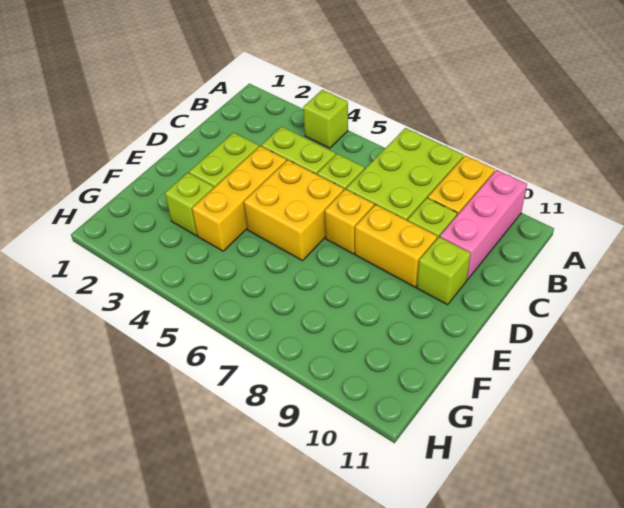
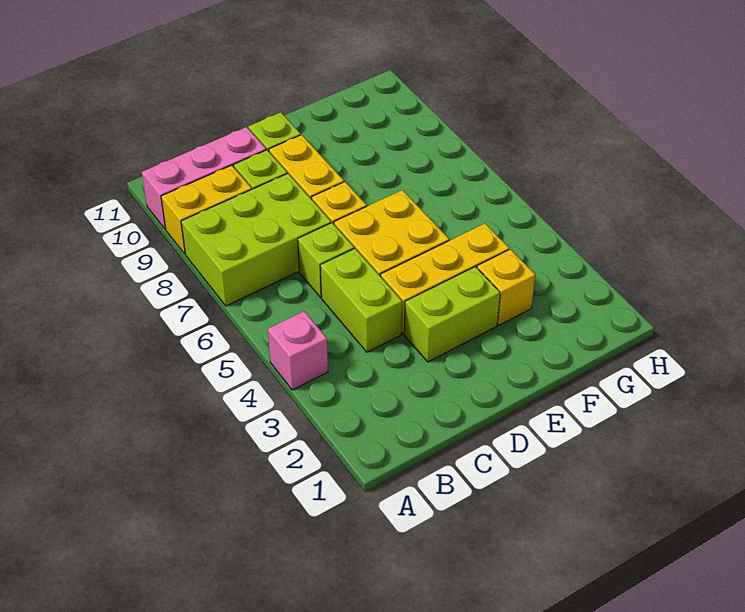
lime 1x1 brick [303,90,348,148] -> pink 1x1 brick [268,311,328,390]
lime 1x1 brick [165,173,214,235] -> yellow 1x1 brick [477,249,535,325]

